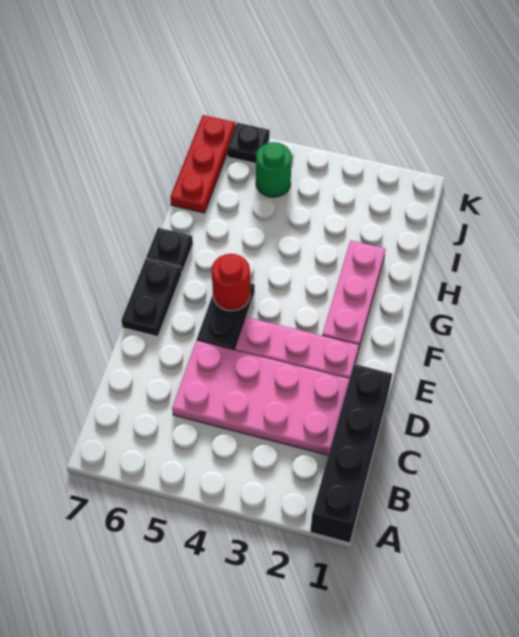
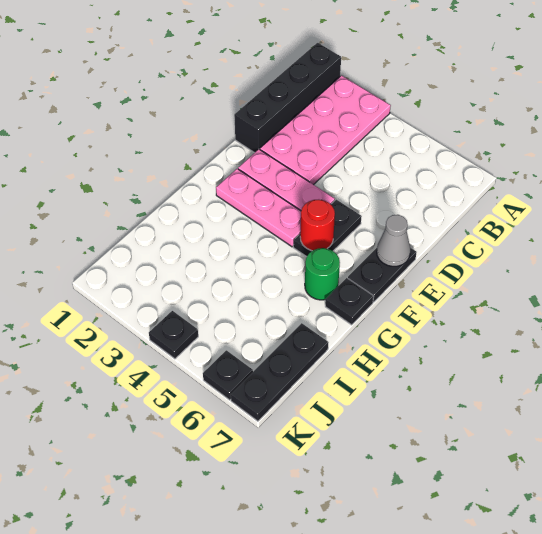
pink 2x4 plate [172,341,349,455] -> pink 2x4 plate turned to [260,76,391,185]
none -> grey 1x1 cone [377,215,411,266]
pink 1x3 plate [322,241,385,350] -> pink 1x3 plate turned to [216,169,301,247]
red 1x3 plate [170,115,235,213] -> black 1x3 plate [231,323,329,421]
green 1x1 round brick [256,142,292,197] -> green 1x1 round brick moved to [305,248,340,300]
none -> black 1x1 plate [149,311,198,359]

